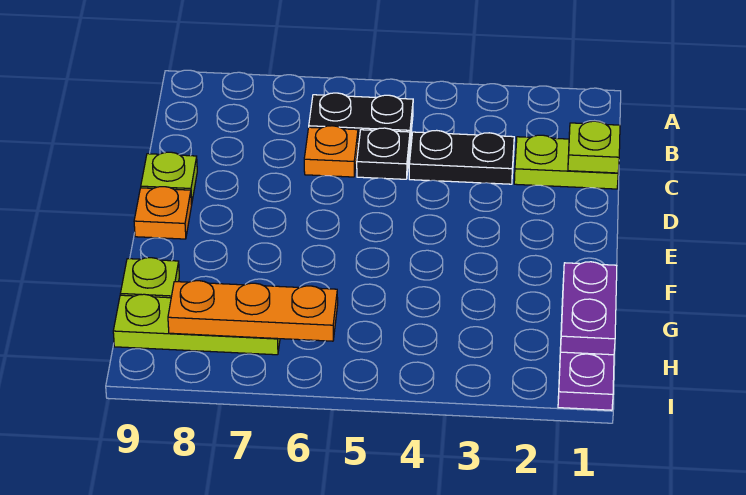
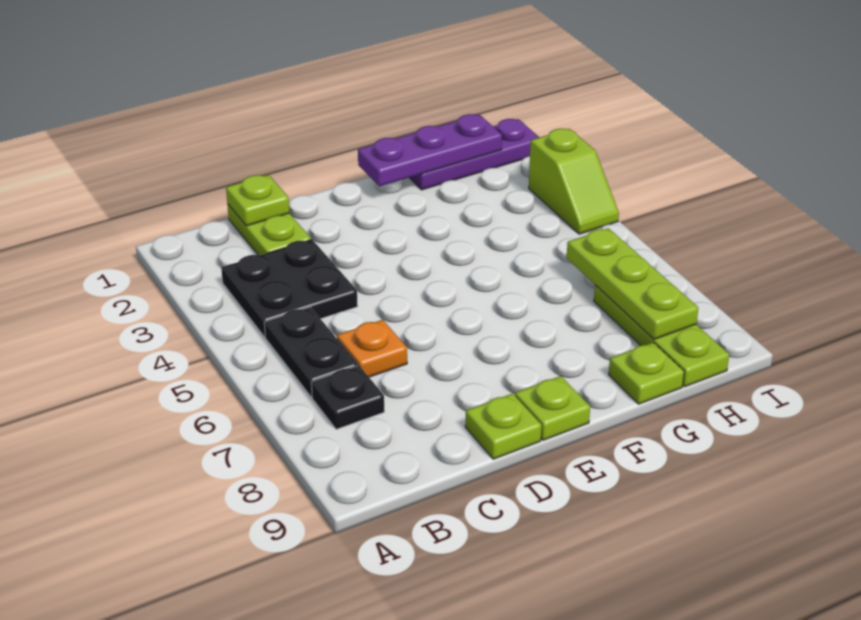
black 1x2 plate [409,130,514,184] -> black 2x2 plate [221,239,358,337]
black 1x1 plate [357,128,410,179] -> black 1x1 plate moved to [311,366,384,429]
orange 1x1 plate [134,187,192,239] -> lime 1x1 plate [515,376,590,440]
purple 1x2 plate [560,262,617,355] -> purple 1x3 plate [358,114,502,186]
orange 1x3 plate [168,281,338,341] -> lime 1x3 plate [567,228,698,339]
none -> lime 1x2 slope [529,129,619,234]

